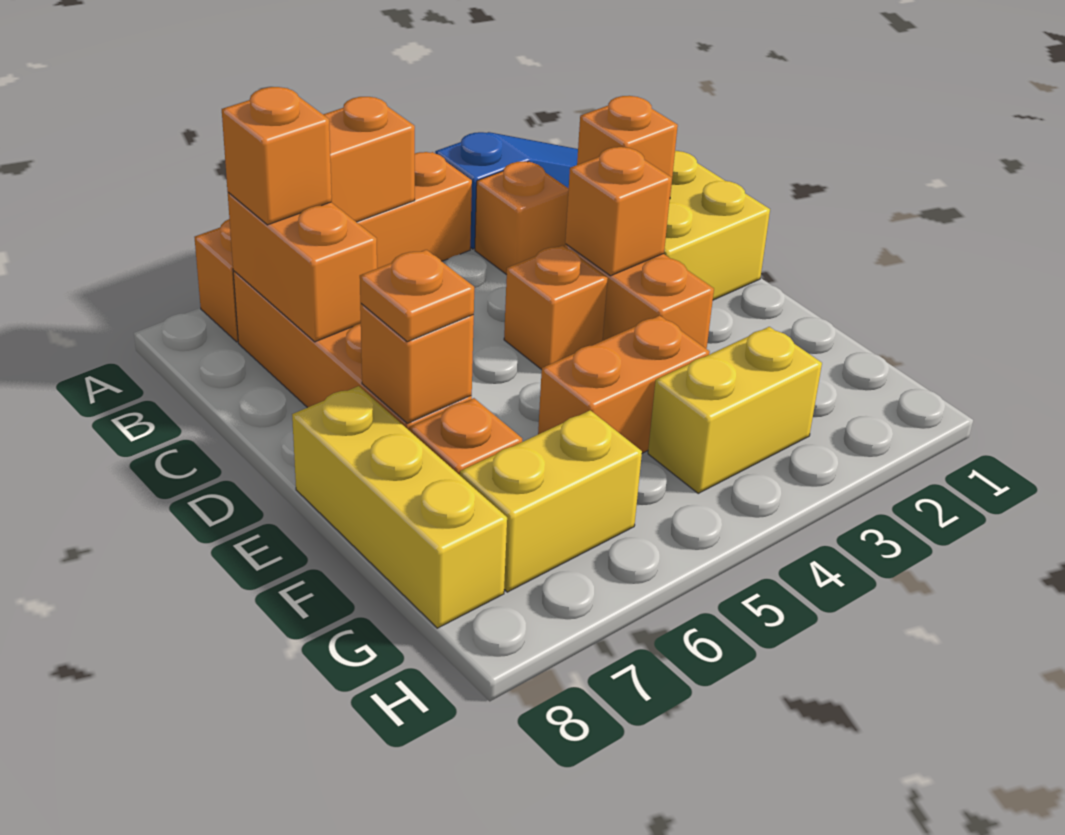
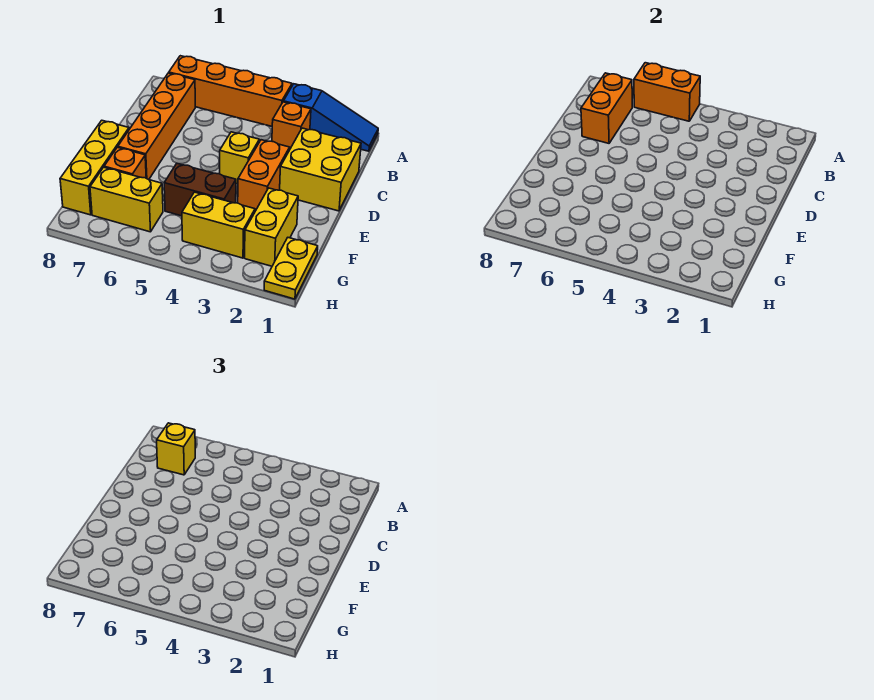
orange 1x1 brick [222,87,332,225] -> yellow 1x1 brick [157,423,195,475]
orange 1x1 brick [577,96,678,195] -> none
orange 1x1 brick [565,147,672,276] -> none
orange 1x1 brick [504,246,608,370] -> yellow 1x1 brick [220,132,259,184]
orange 1x1 brick [360,304,474,423] -> none
orange 1x1 plate [360,250,474,342] -> none
none -> yellow 1x2 brick [245,188,298,266]
orange 1x2 brick [538,316,710,453] -> brown 1x2 brick [164,163,236,216]
none -> yellow 1x2 plate [264,238,318,299]

